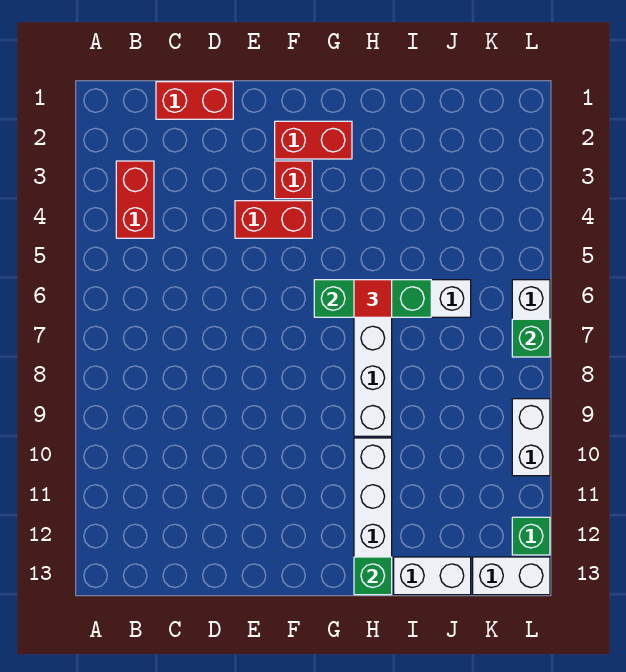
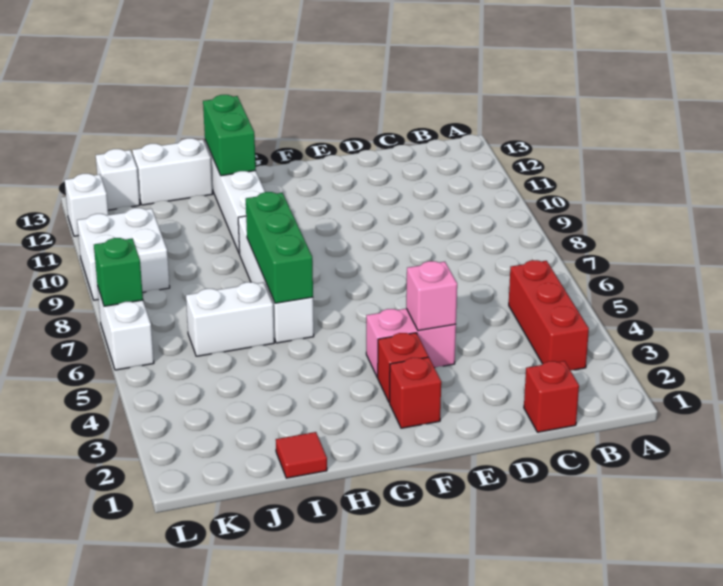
red 1x2 brick [116,161,154,238] -> red 1x3 brick [509,260,589,370]
red 1x2 brick [156,82,233,119] -> red 1x1 brick [524,361,579,432]
red 1x2 brick [235,201,312,238] -> pink 1x2 brick [366,309,456,377]
none -> pink 1x1 brick [406,261,457,331]
red 1x2 brick [275,121,352,159] -> red 1x1 brick [390,357,441,428]
green 1x3 brick [314,280,431,317] -> green 1x3 brick turned to [246,192,313,303]
red 1x1 tile [354,280,392,317] -> red 1x1 tile moved to [276,432,327,478]
green 1x1 brick [354,557,392,595] -> green 1x2 brick [203,95,256,176]
white 1x2 brick [473,557,550,595] -> white 1x1 brick [96,149,140,210]
white 1x2 brick [512,399,550,476] -> white 2x2 brick [77,208,170,300]
green 1x1 brick [512,517,550,555] -> white 1x1 brick [65,174,108,236]

